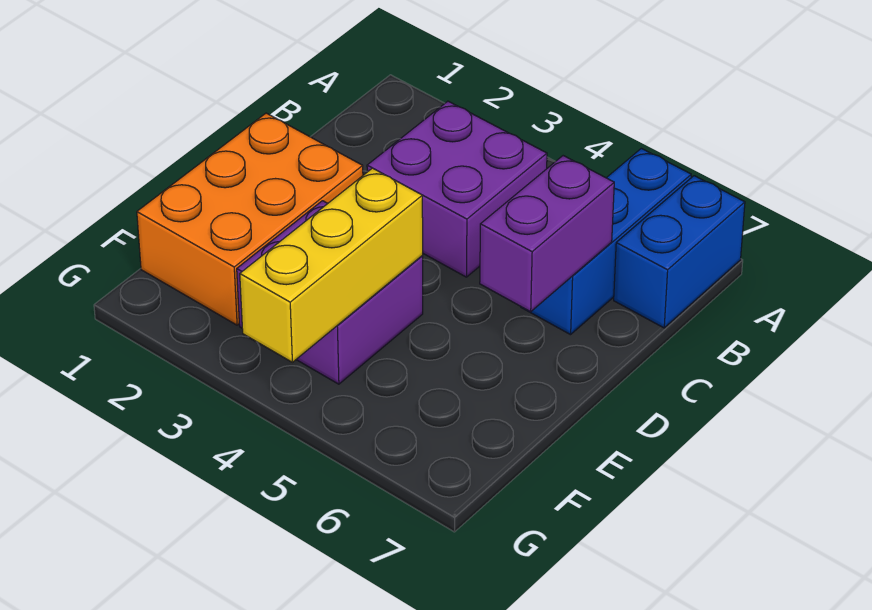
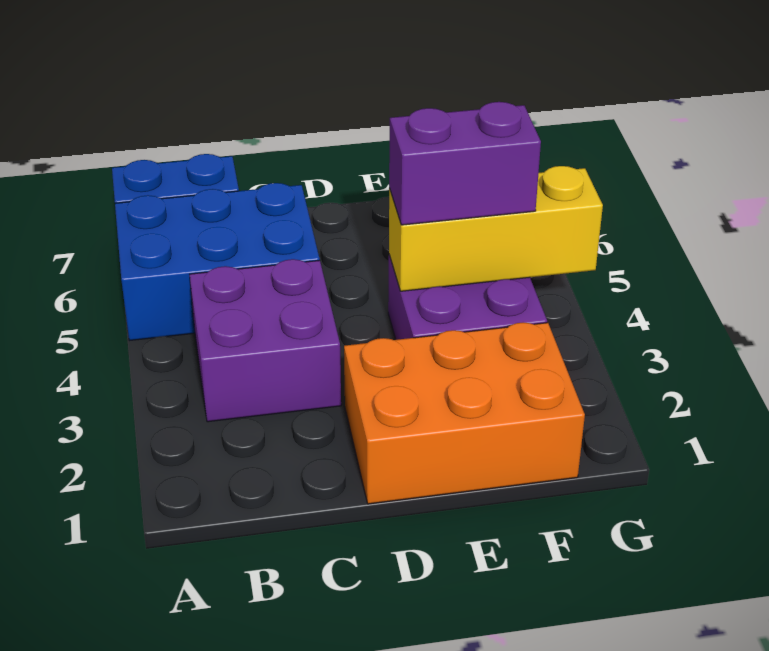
blue 1x3 brick [521,148,691,335] -> blue 2x3 brick [115,183,320,341]
purple 1x2 brick [480,156,614,312] -> purple 1x2 brick moved to [389,102,541,225]

